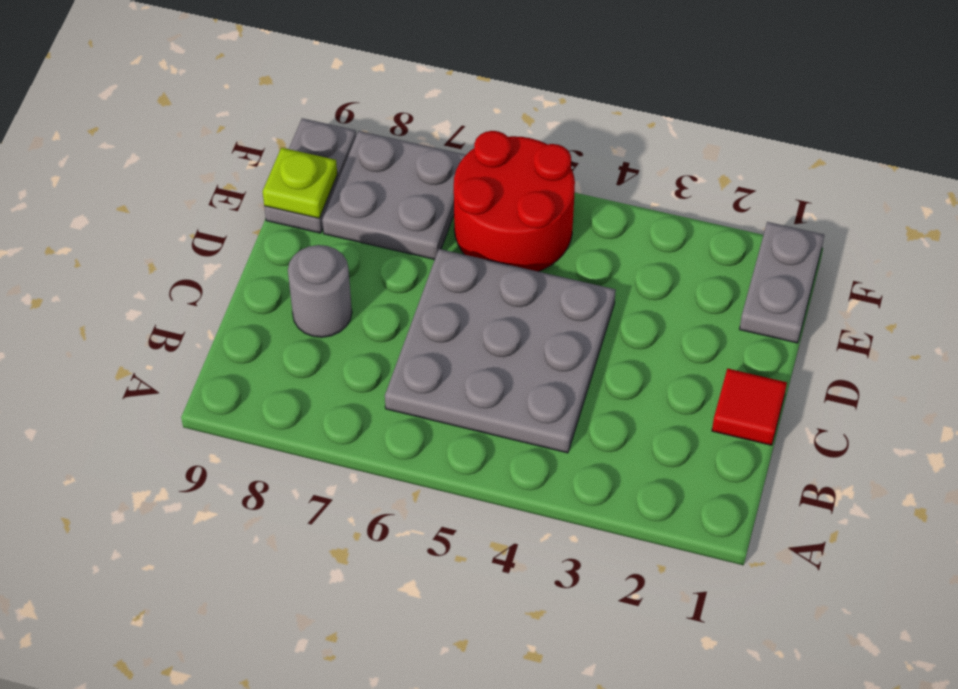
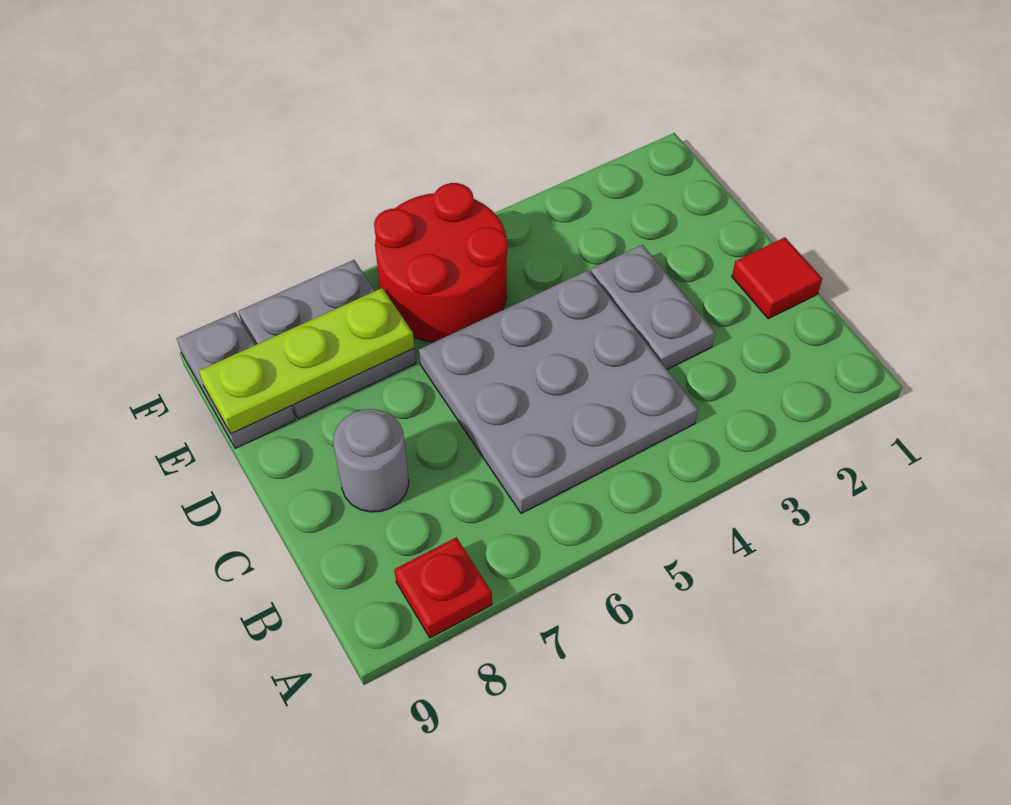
none -> red 1x1 plate [394,537,492,638]
grey 1x2 plate [740,222,824,343] -> grey 1x2 plate moved to [590,245,715,369]
lime 1x1 plate [263,148,337,218] -> lime 1x3 plate [199,288,414,434]

